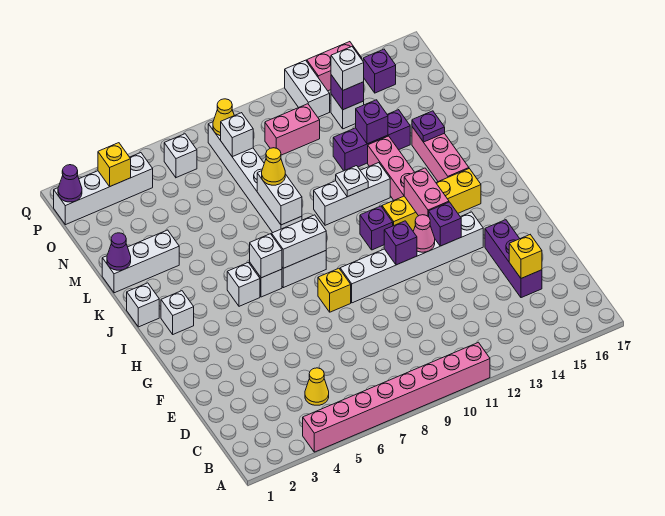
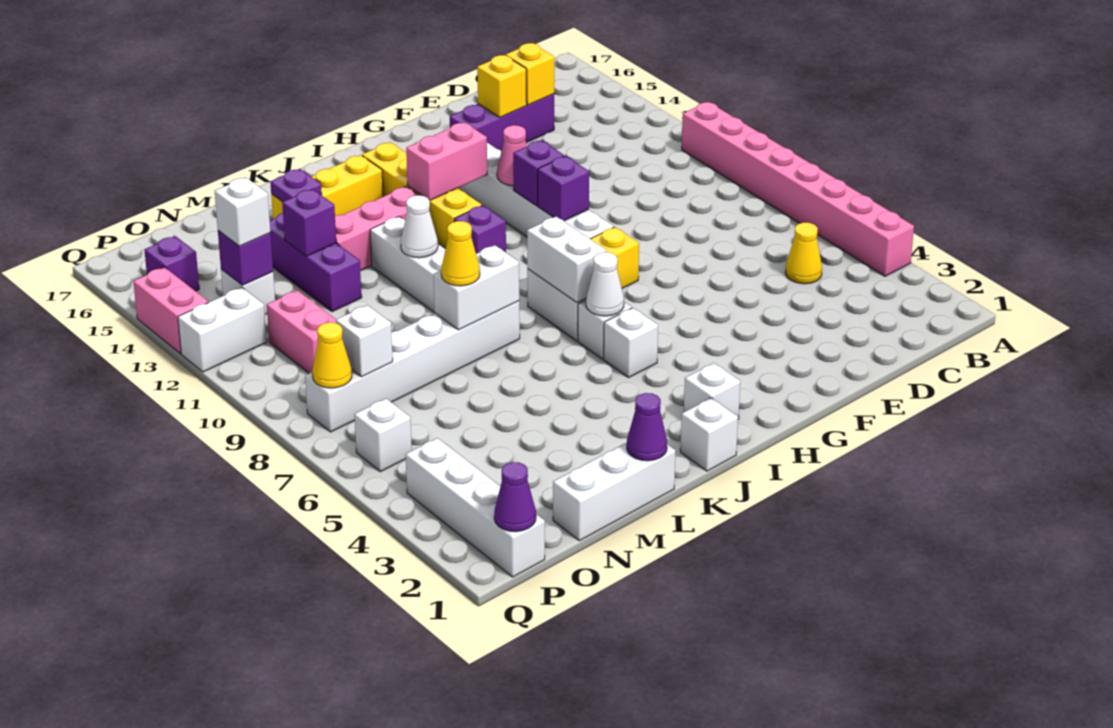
purple 1x1 brick [429,202,461,246] -> purple 1x1 brick moved to [538,156,589,221]
white 1x1 brick [250,234,282,278] -> white 1x1 cone [586,252,624,316]
pink 1x3 brick [412,127,469,182] -> yellow 1x3 brick [271,155,383,219]
white 1x1 plate [336,166,368,197] -> white 1x1 cone [401,195,438,258]
white 1x3 brick [102,230,179,293] -> white 1x3 brick turned to [553,443,675,541]
yellow 1x1 brick [98,143,131,187] -> yellow 1x1 brick moved to [477,55,527,117]

